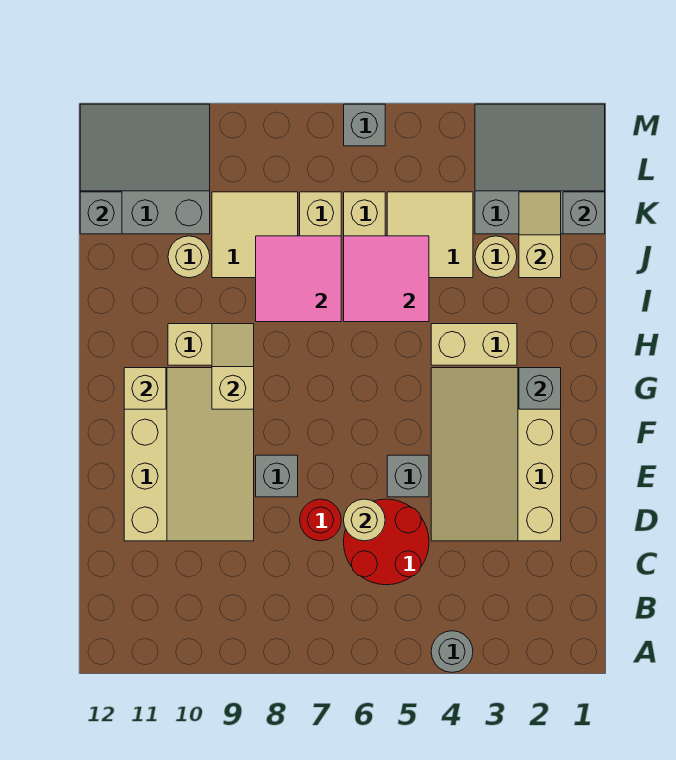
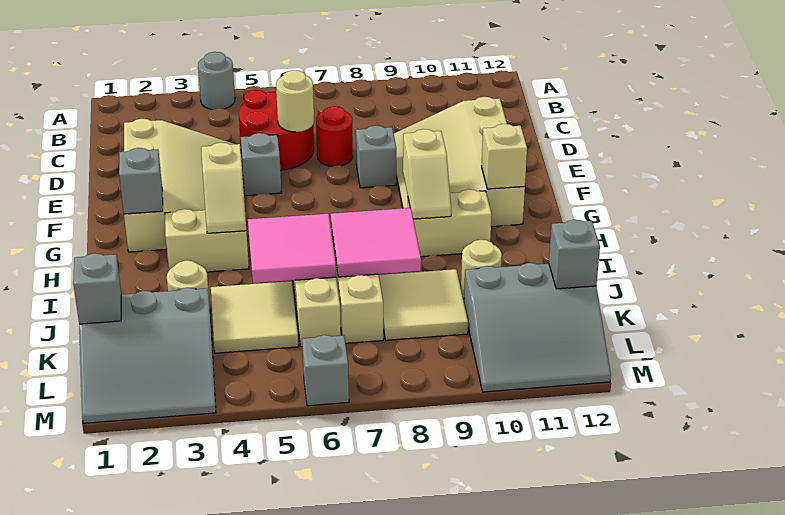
tan 1x2 slope [519,192,561,278] -> tan 1x2 slope moved to [201,142,246,233]

